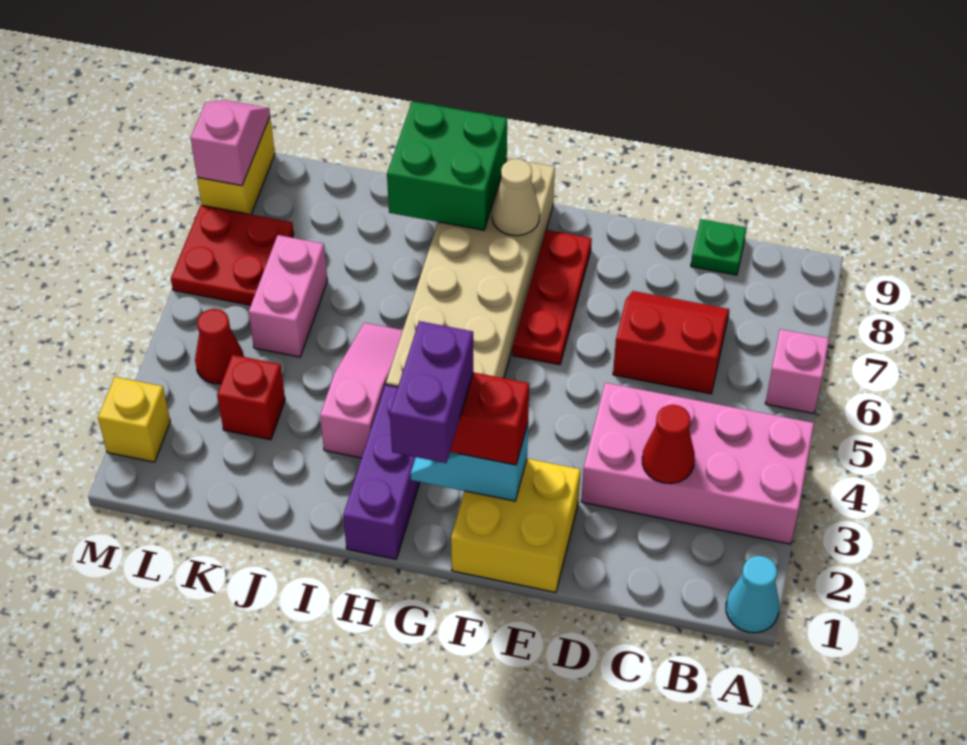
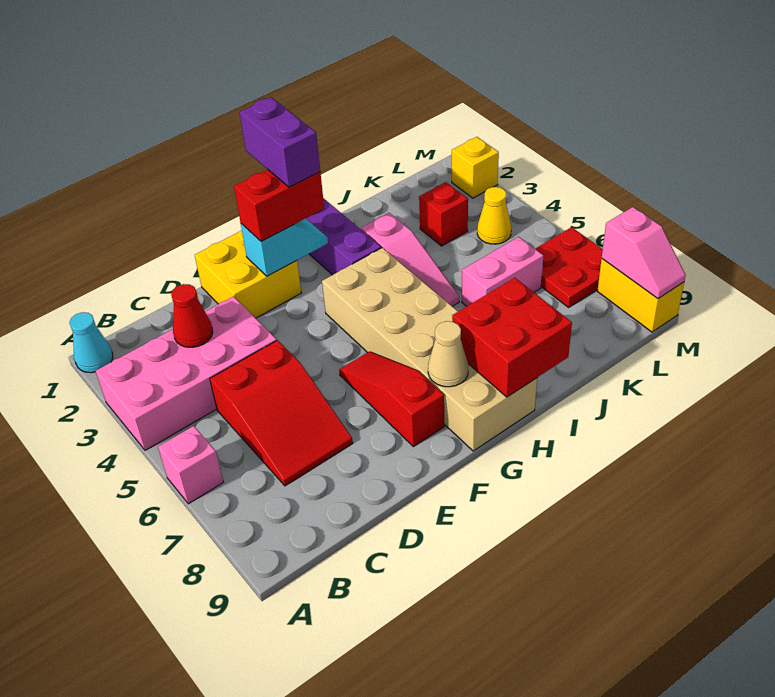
red 2x2 slope [613,291,729,394] -> red 2x3 slope [210,340,353,486]
green 1x1 plate [691,219,746,275] -> none
red 1x3 plate [513,230,592,365] -> red 1x3 slope [339,351,444,447]
green 2x2 brick [387,101,507,230] -> red 2x2 brick [452,278,572,397]
pink 1x2 brick [249,235,328,357] -> pink 1x2 brick turned to [462,237,543,306]
red 1x1 cone [195,309,244,384] -> yellow 1x1 cone [477,187,511,244]

